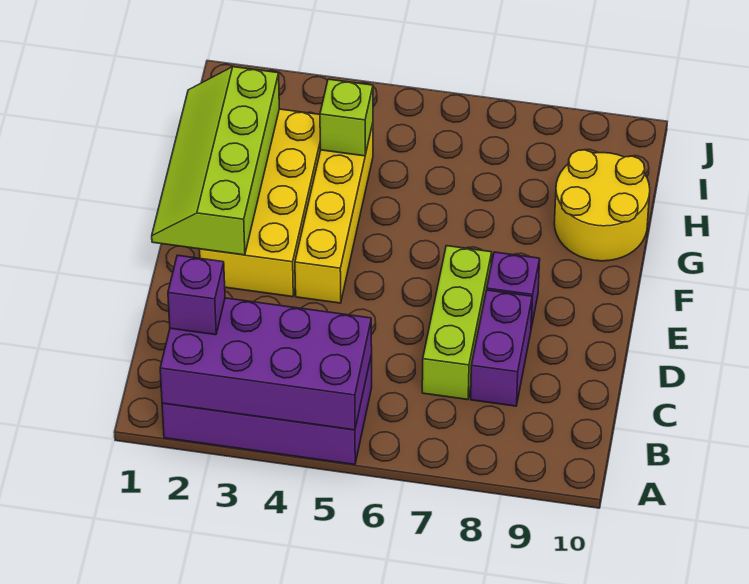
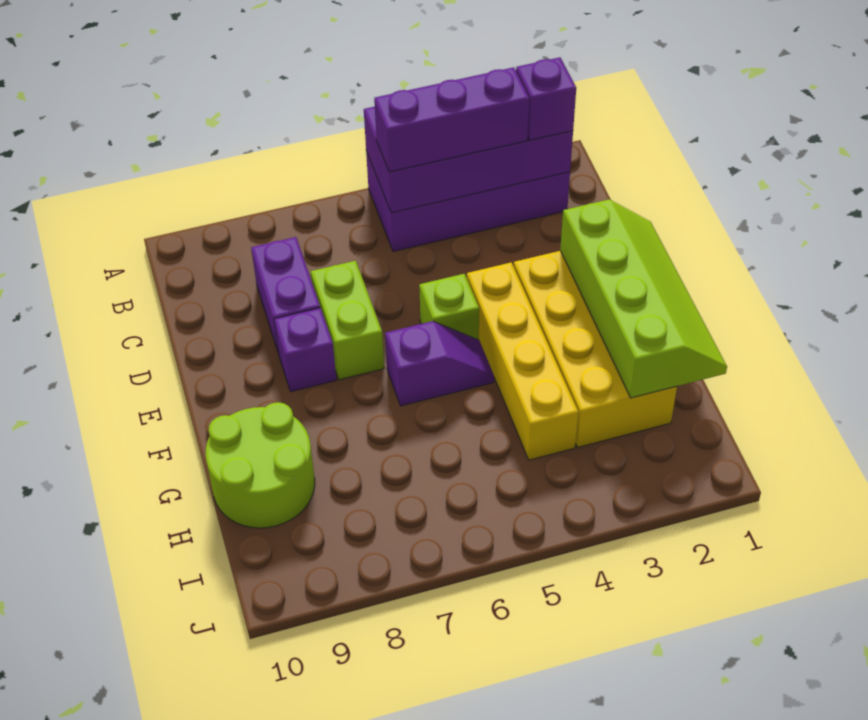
none -> purple 1x3 brick [374,67,529,172]
lime 1x3 brick [422,246,492,400] -> lime 1x2 brick [311,261,384,380]
none -> purple 1x2 slope [385,321,494,406]
yellow 2x2 round brick [554,150,650,261] -> lime 2x2 round brick [205,402,315,528]
lime 1x1 brick [320,79,373,156] -> lime 1x1 brick moved to [419,274,479,340]

